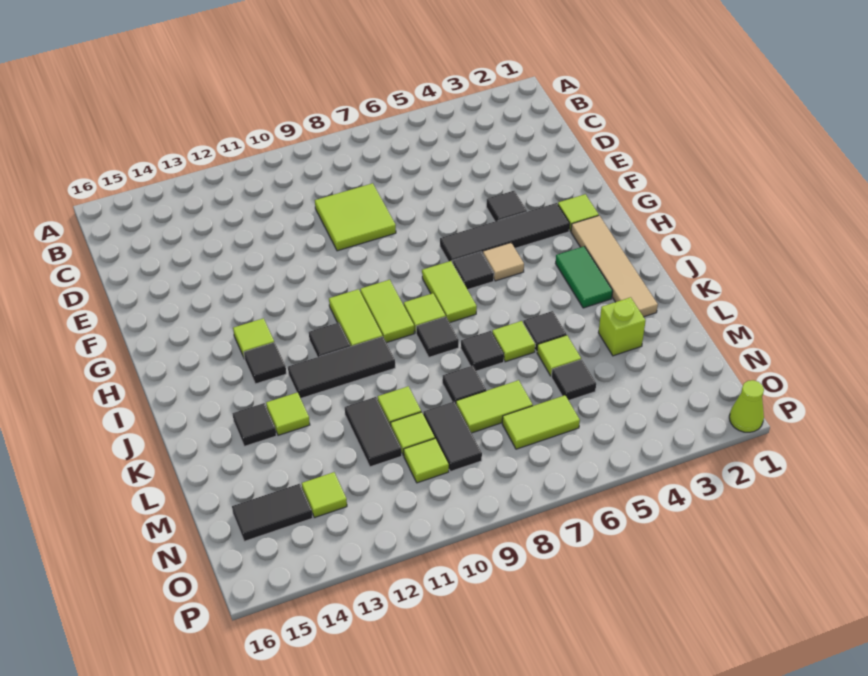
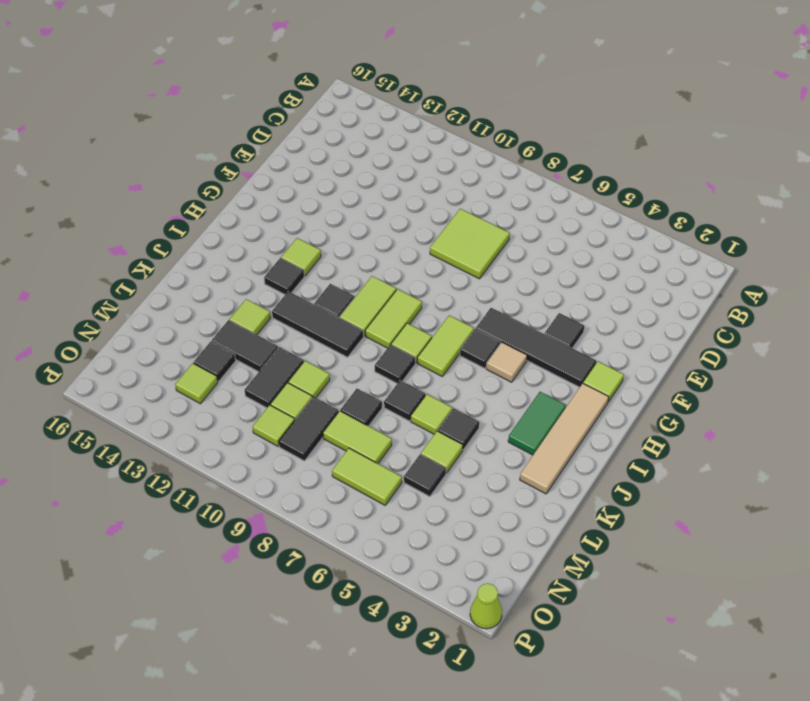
black 1x1 tile [232,403,276,446] -> black 1x1 tile moved to [194,342,236,381]
lime 1x1 brick [598,297,646,356] -> none
black 1x2 tile [232,484,313,541] -> black 1x2 tile moved to [212,320,278,372]

